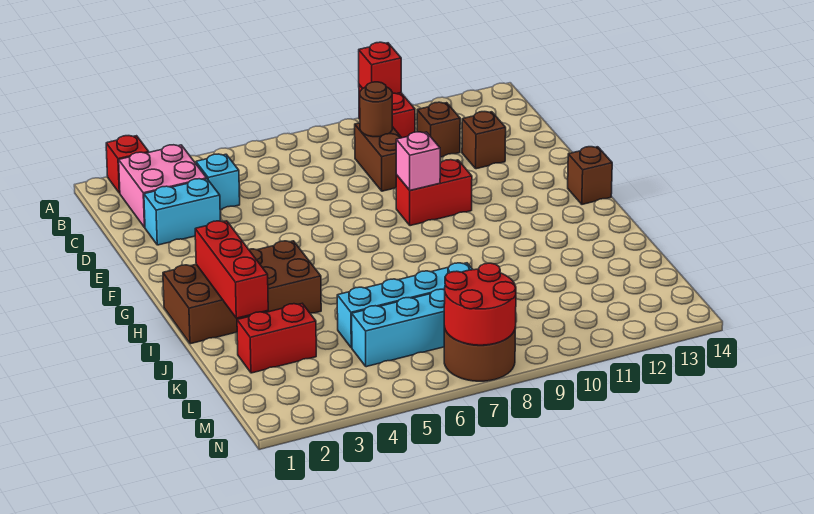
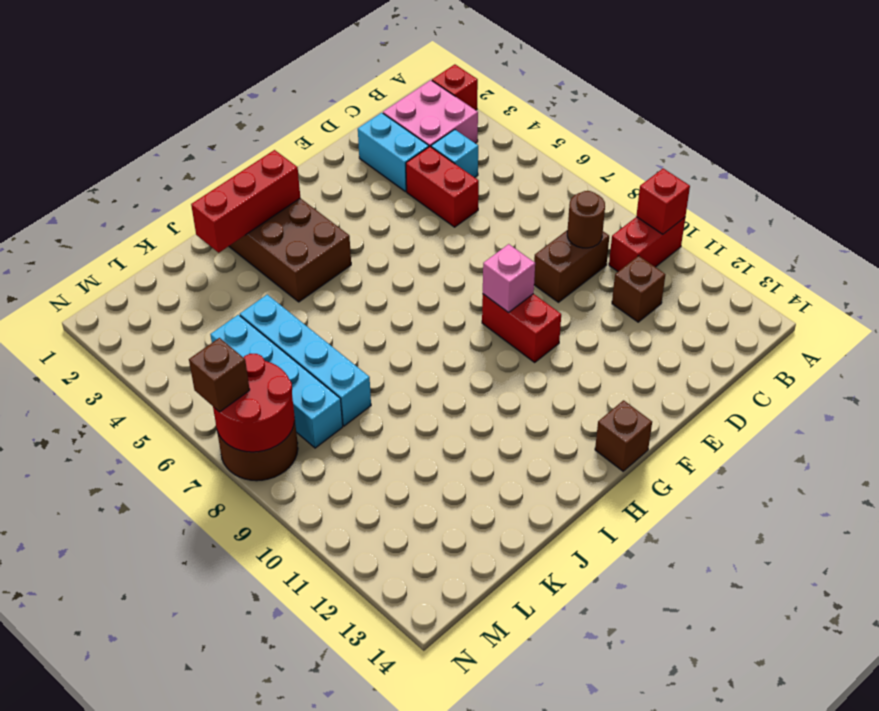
brown 1x1 brick [462,112,506,169] -> brown 1x1 brick moved to [189,338,250,412]
red 1x2 brick [237,304,316,373] -> red 1x2 brick moved to [406,147,479,227]

